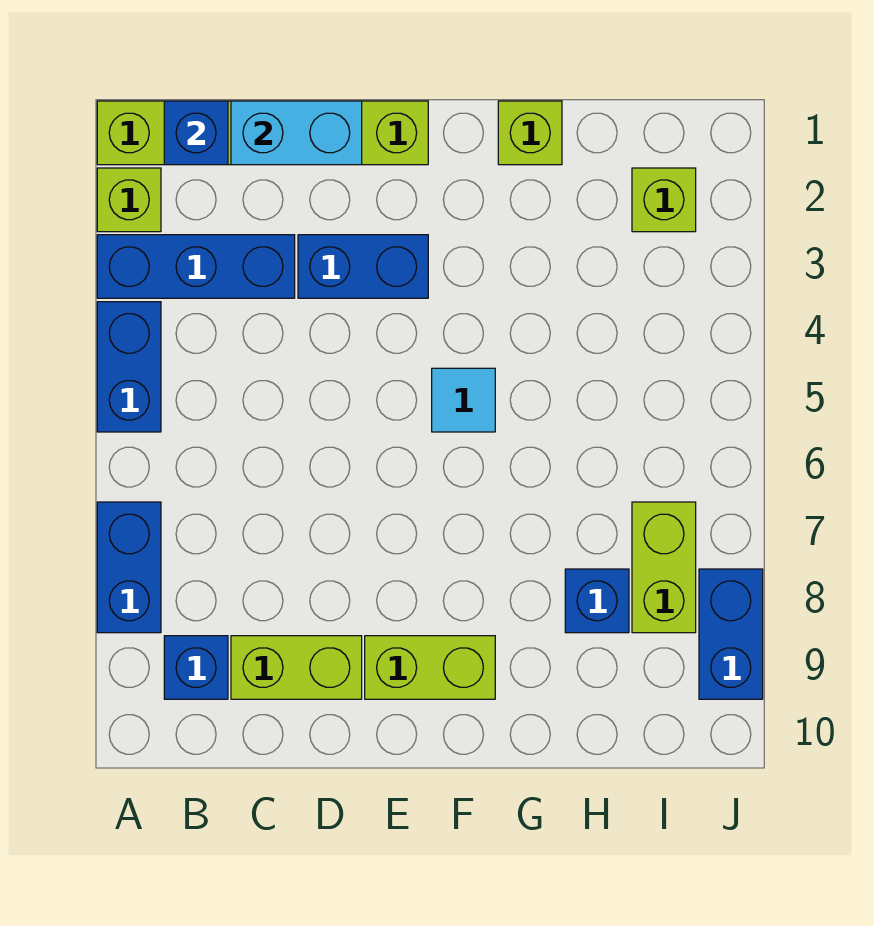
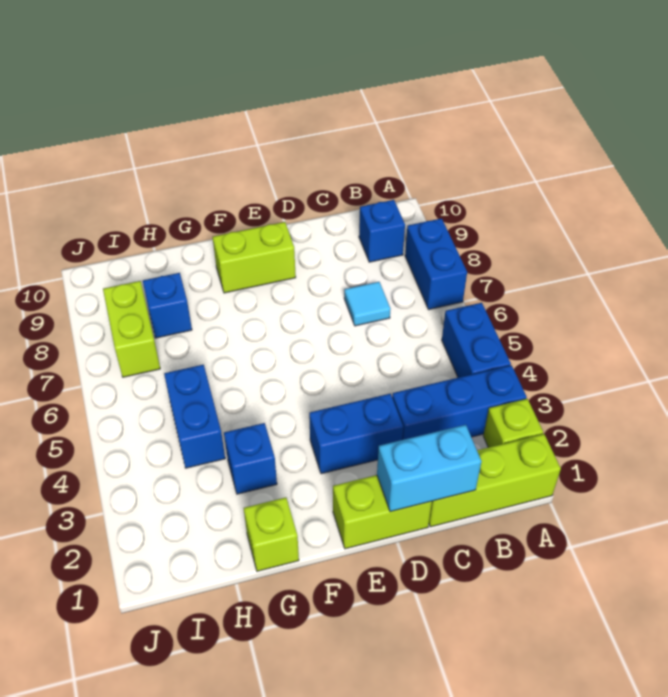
blue 1x1 brick [164,101,228,165] -> blue 1x1 brick moved to [224,423,277,494]
lime 1x2 brick [231,636,362,699] -> none
cyan 1x1 tile [432,368,495,432] -> cyan 1x1 tile moved to [344,282,391,326]
lime 1x1 brick [632,168,696,232] -> none
blue 1x2 brick [699,569,763,699] -> blue 1x2 brick moved to [164,365,225,468]

